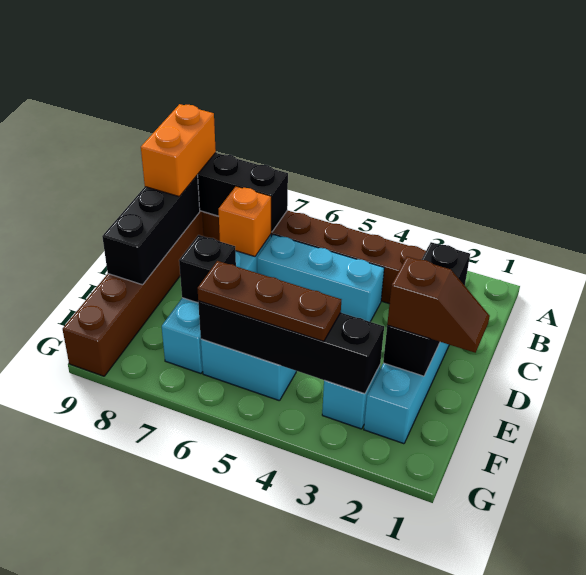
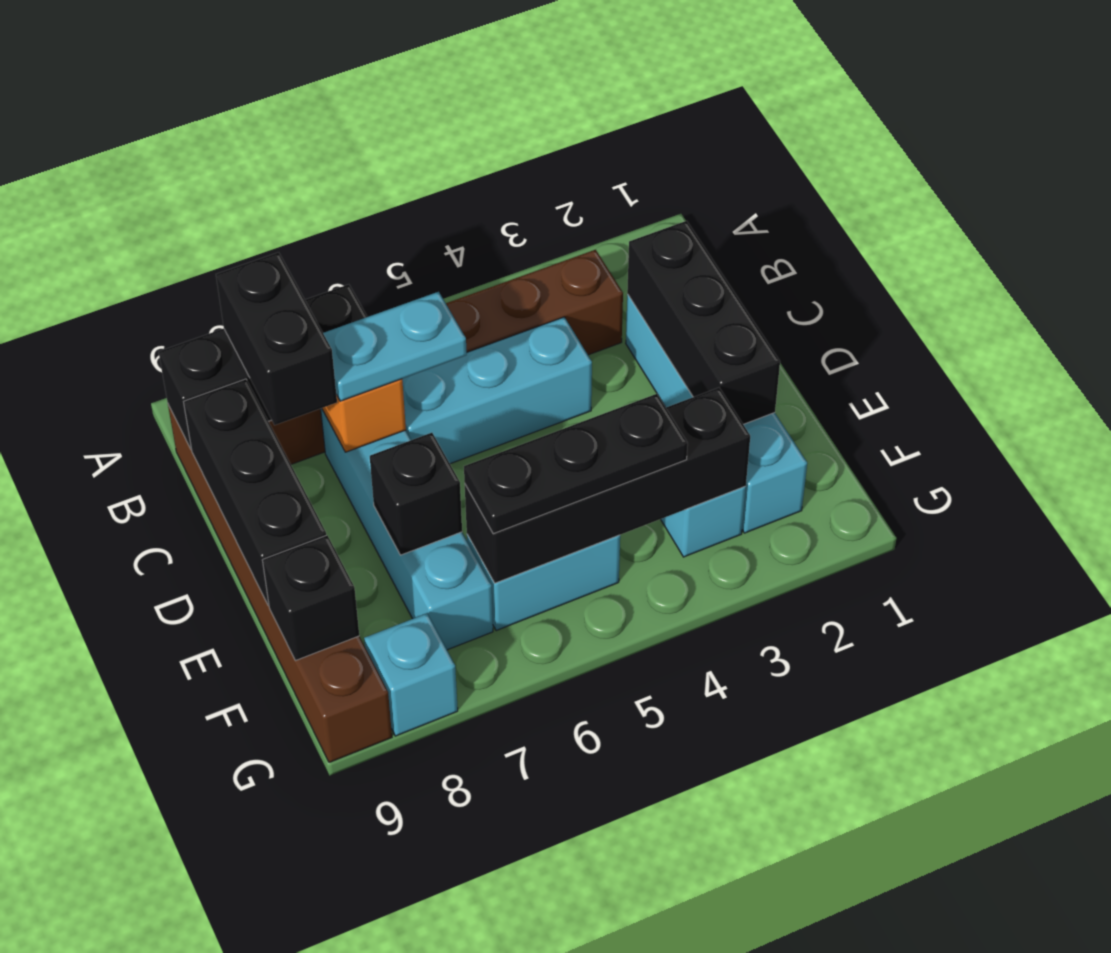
none -> black 1x2 brick [216,252,337,425]
orange 1x2 brick [141,104,216,197] -> none
none -> cyan 1x2 plate [323,292,467,401]
brown 1x2 slope [387,257,490,353] -> none
brown 1x3 plate [197,261,341,341] -> black 1x3 plate [464,394,688,534]
none -> black 1x1 brick [263,535,359,661]
none -> cyan 1x1 brick [364,614,458,736]

